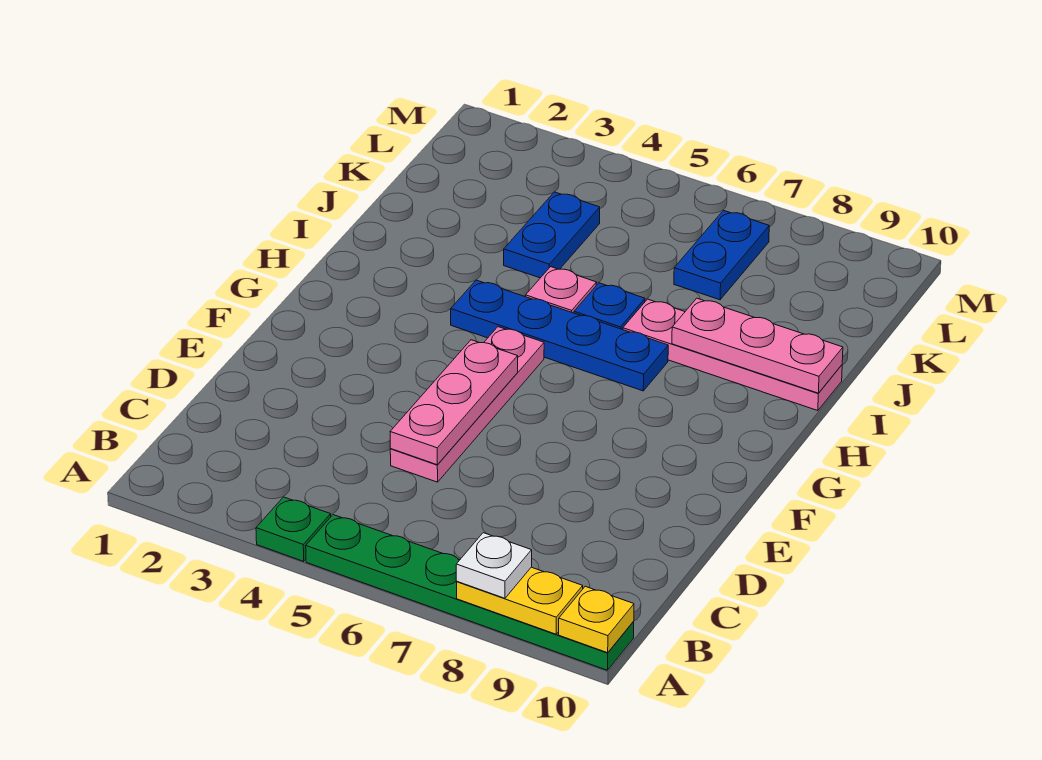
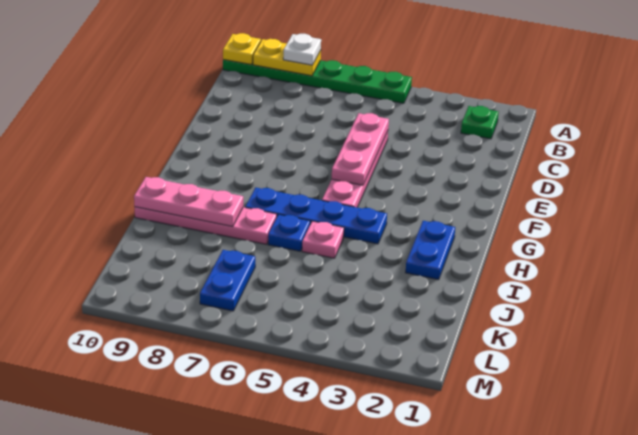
green 1x1 plate [256,497,331,561] -> green 1x1 plate moved to [461,106,499,139]
blue 1x2 plate [504,192,600,278] -> blue 1x2 plate moved to [405,221,455,280]

